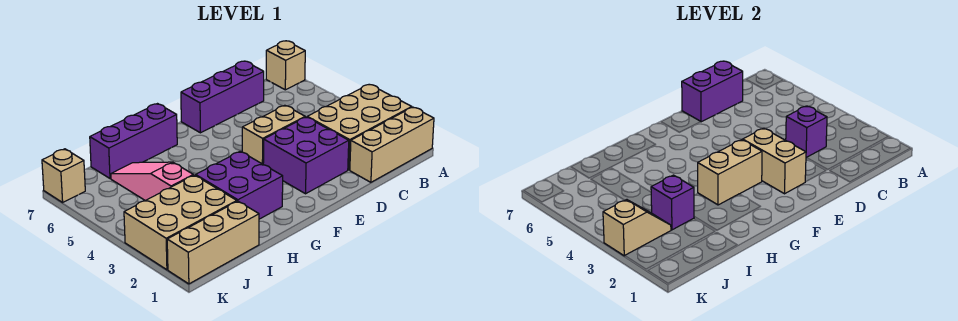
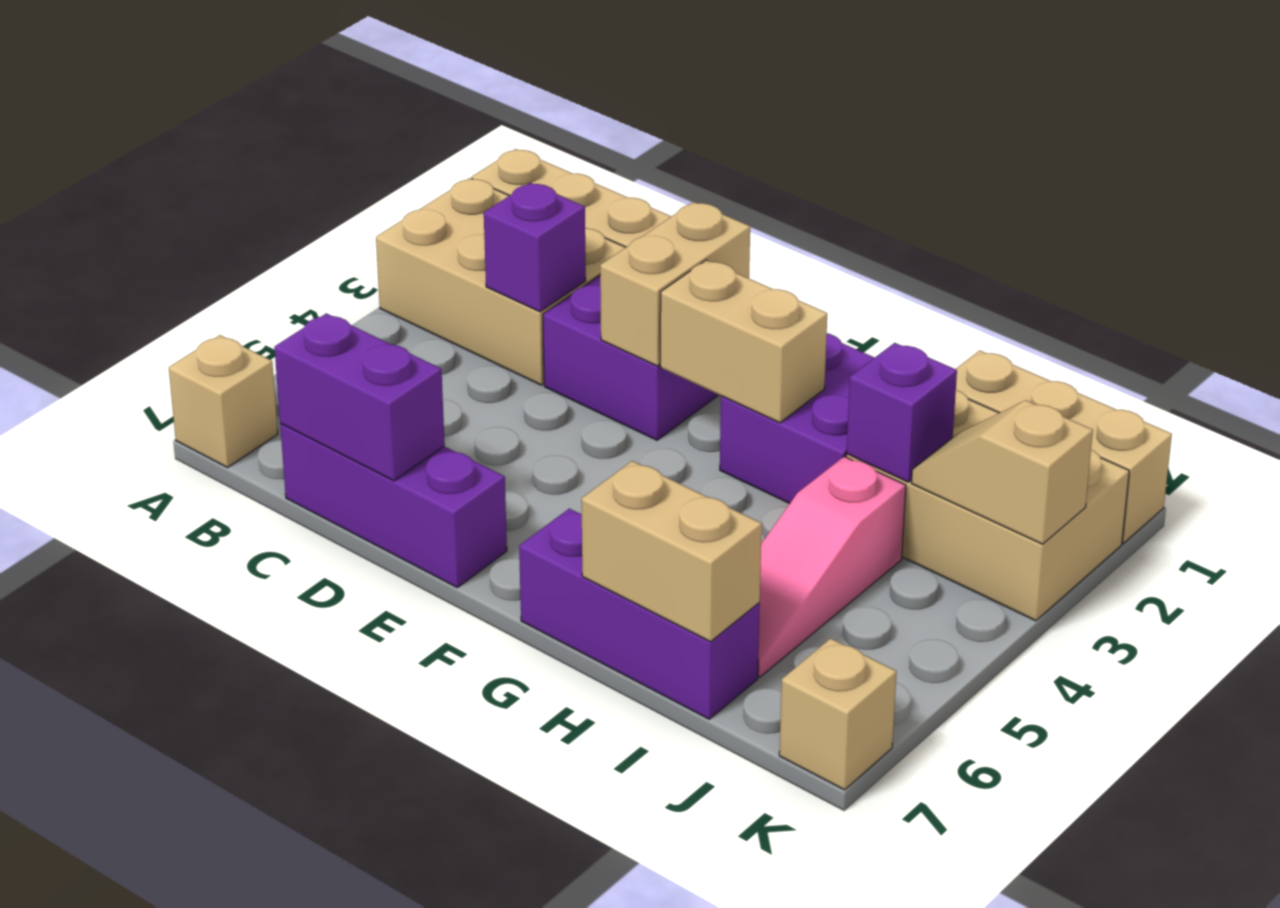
tan 1x2 brick [242,105,305,164] -> tan 1x2 brick moved to [581,461,762,642]

